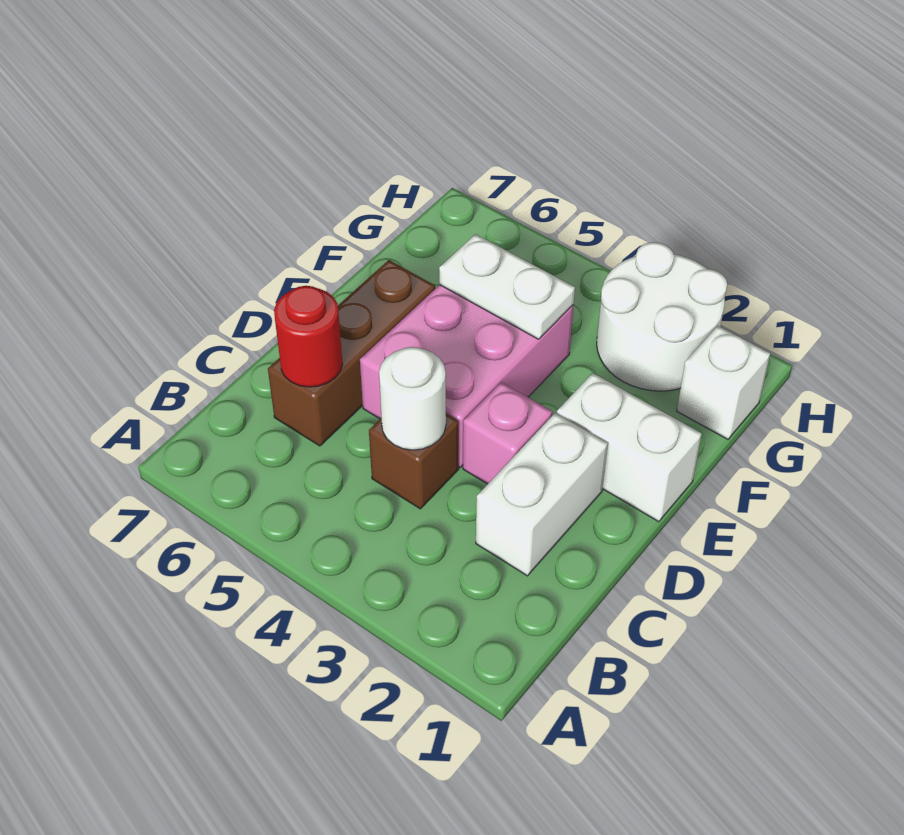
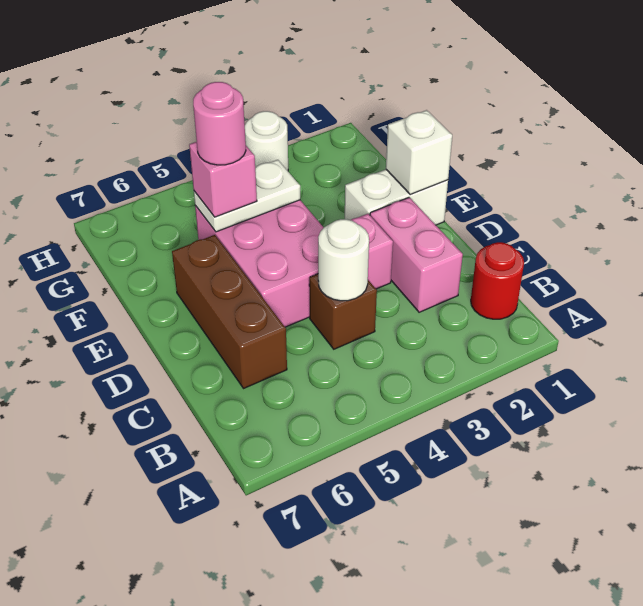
white 1x2 brick [476,413,608,576] -> pink 1x2 brick [370,197,463,312]
red 1x1 round brick [274,286,343,387] -> red 1x1 round brick moved to [471,242,524,319]
none -> pink 1x1 brick [189,142,257,217]
none -> pink 1x1 round brick [193,82,246,165]
white 1x1 brick [677,326,770,439] -> white 1x1 brick moved to [386,110,452,195]
white 2x2 round brick [597,242,727,391] -> white 1x1 round brick [245,111,288,171]

